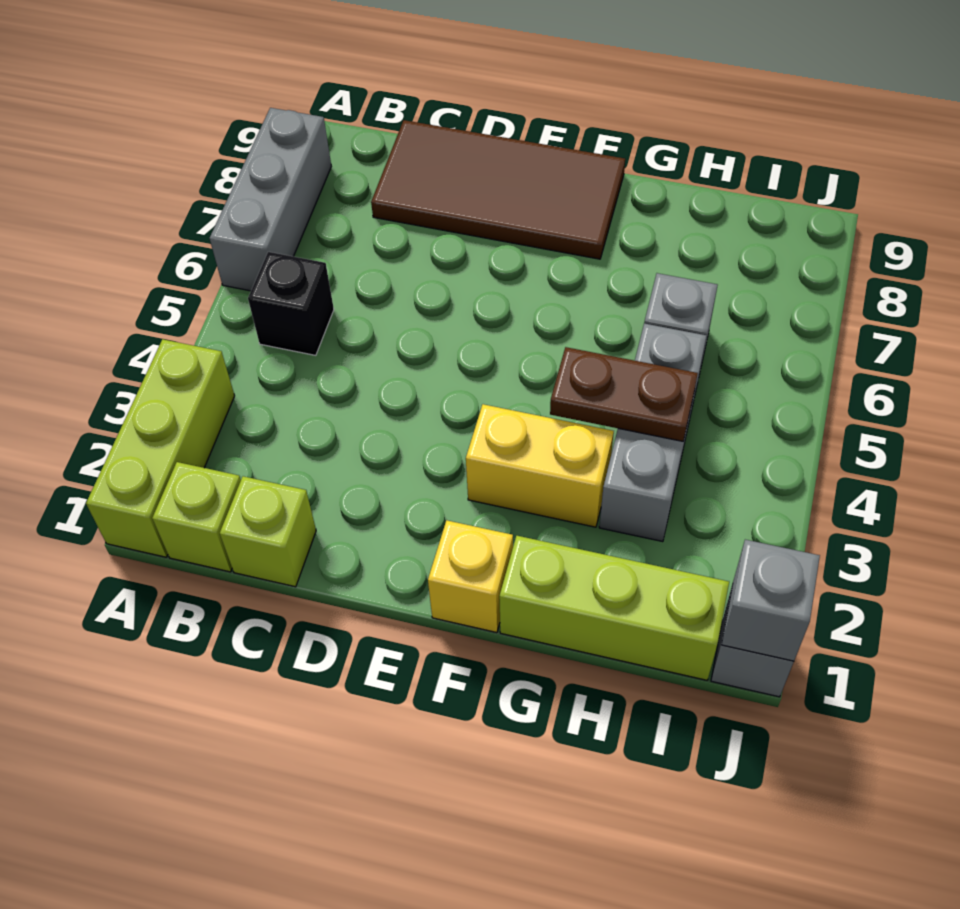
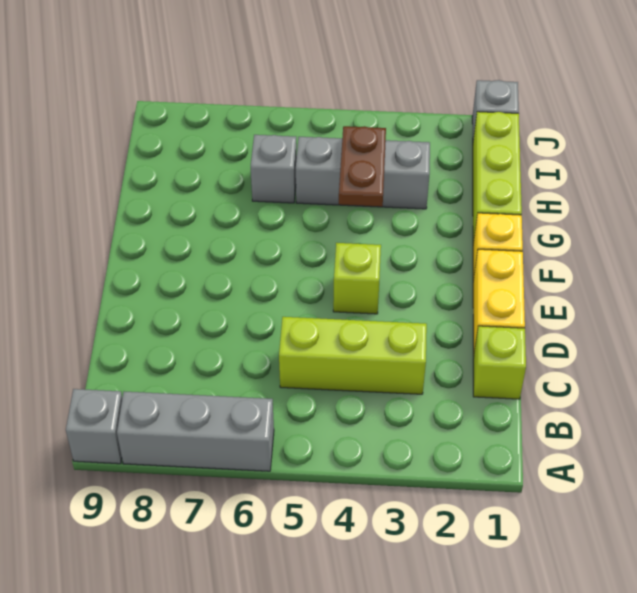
lime 1x3 brick [86,339,235,557] -> lime 1x3 brick moved to [279,317,427,394]
lime 1x1 brick [152,462,241,572] -> lime 1x1 brick moved to [333,243,381,314]
black 1x1 brick [248,252,334,355] -> none
brown 2x4 tile [371,120,625,259] -> none
yellow 1x2 brick [466,404,614,527] -> yellow 1x2 brick moved to [473,249,525,357]
grey 1x1 brick [721,540,820,661] -> grey 1x1 brick moved to [66,389,122,464]

